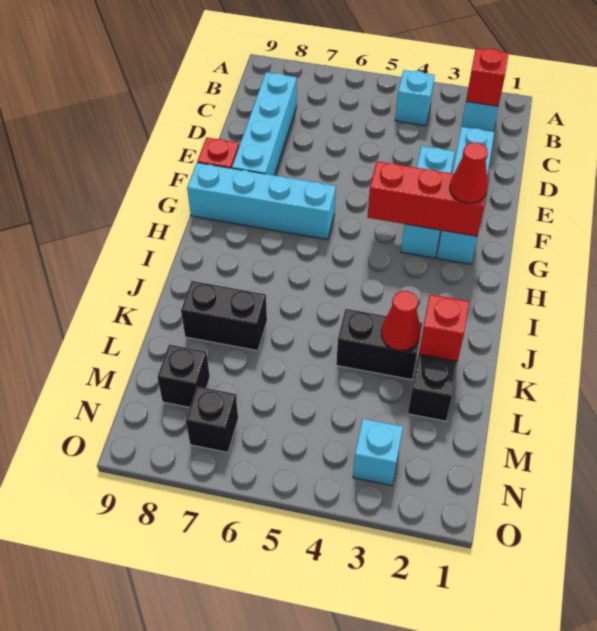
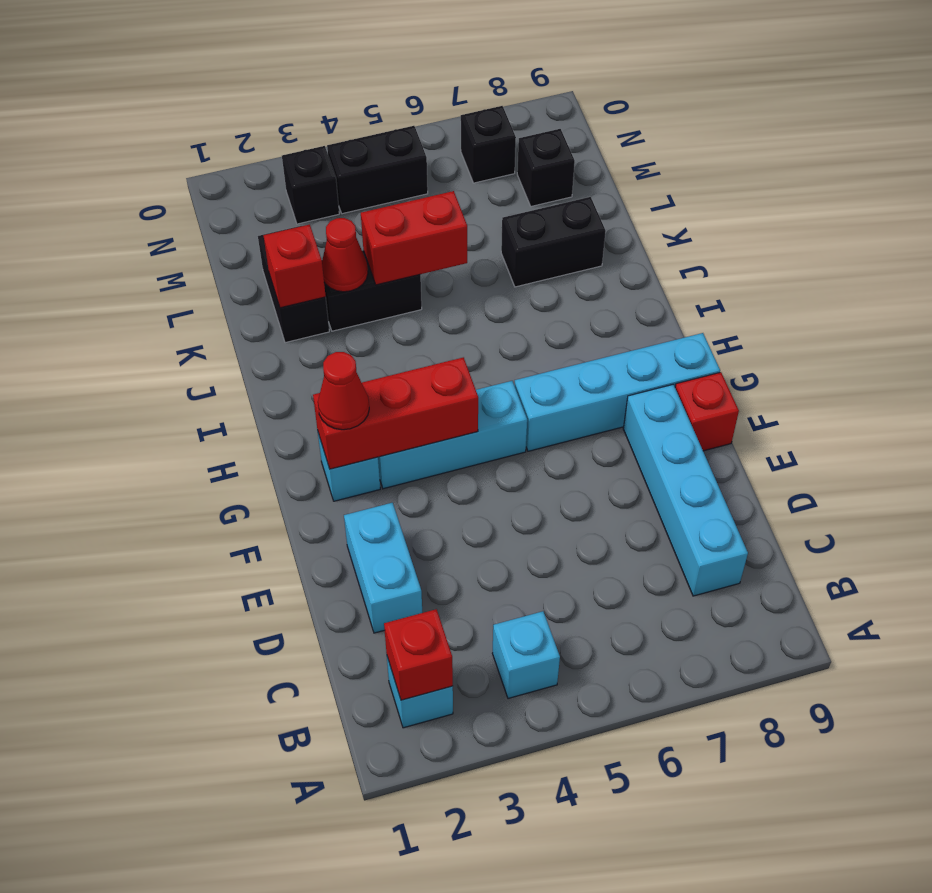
cyan 1x3 brick [401,146,455,258] -> cyan 1x3 brick turned to [378,381,527,489]
none -> red 1x2 brick [361,191,467,285]
cyan 1x1 brick [353,419,403,486] -> black 1x1 brick [282,146,339,224]
none -> black 1x2 brick [327,126,428,214]

